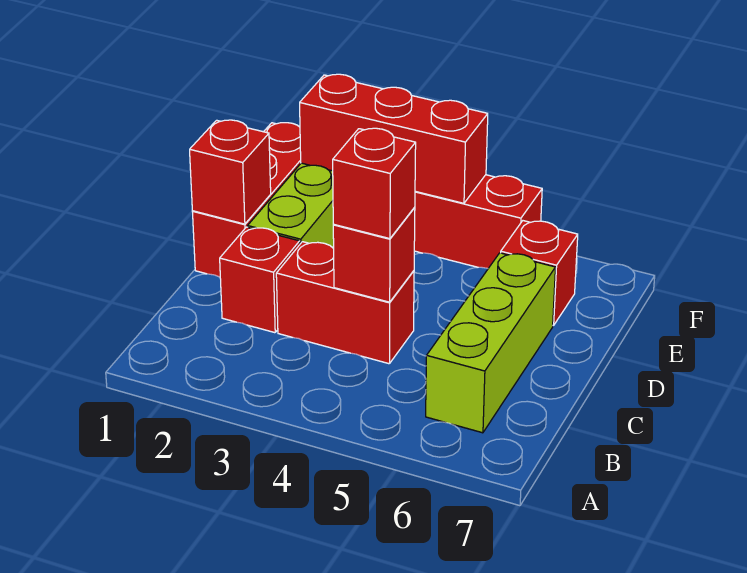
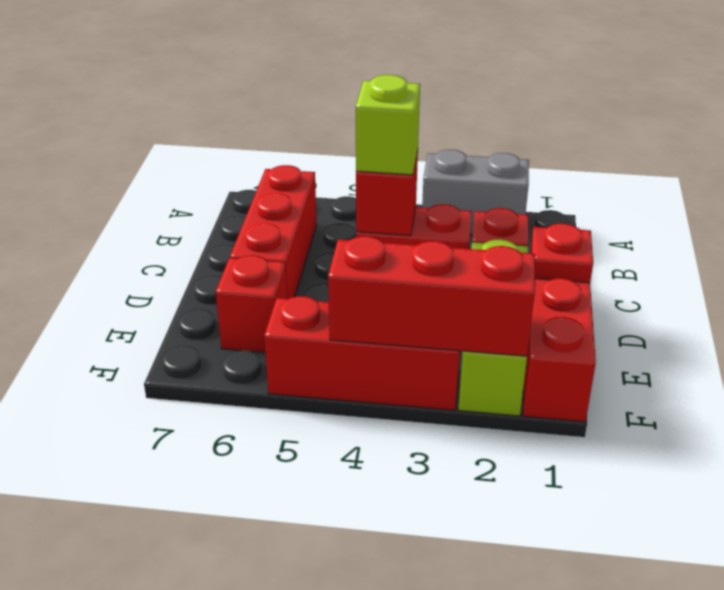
none -> grey 1x2 brick [422,150,529,235]
lime 1x3 brick [426,253,556,433] -> red 1x3 brick [230,165,317,299]
red 1x1 brick [333,128,416,239] -> lime 1x1 brick [356,75,420,175]
red 1x1 brick [190,120,271,224] -> red 1x1 plate [531,224,593,283]

